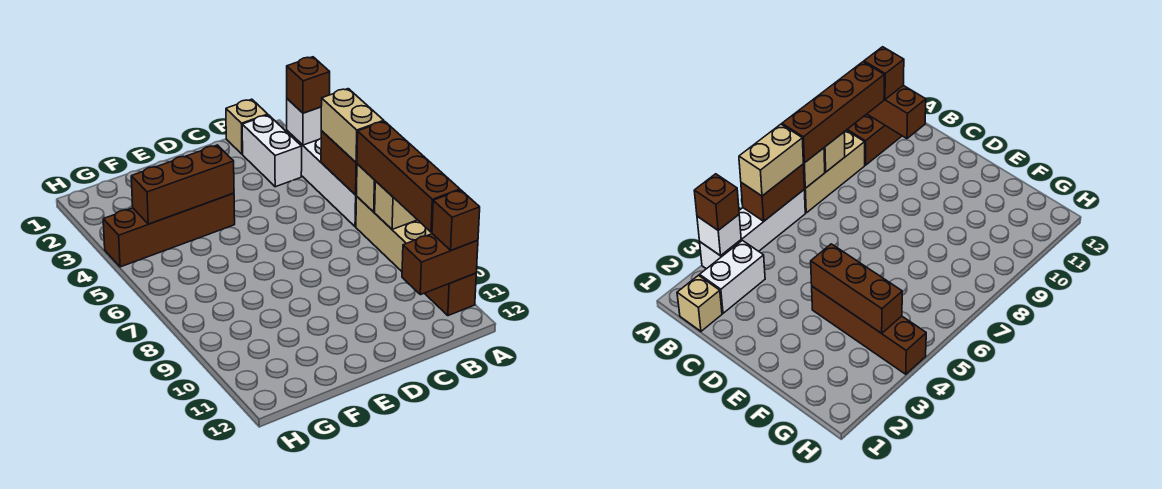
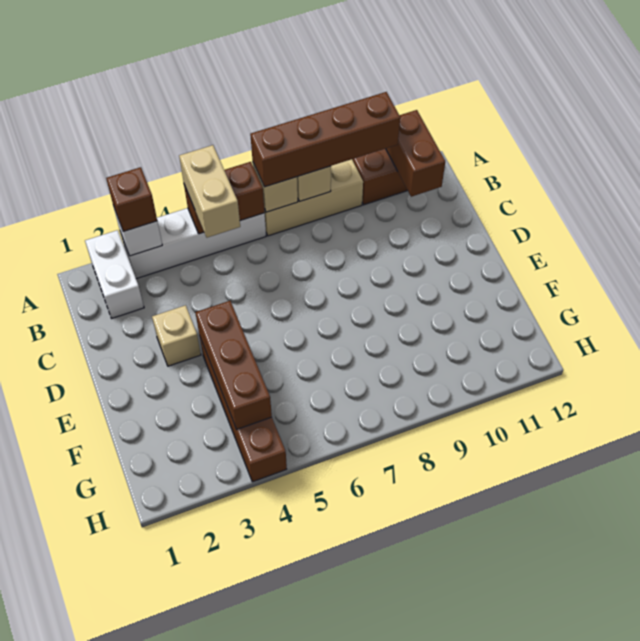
tan 1x2 brick [321,89,384,163] -> tan 1x2 brick turned to [179,145,240,238]
brown 1x1 brick [432,190,480,250] -> none
tan 1x1 brick [226,99,268,154] -> tan 1x1 brick moved to [152,305,201,366]
white 1x2 brick [242,115,302,187] -> white 1x2 brick turned to [85,230,144,318]

